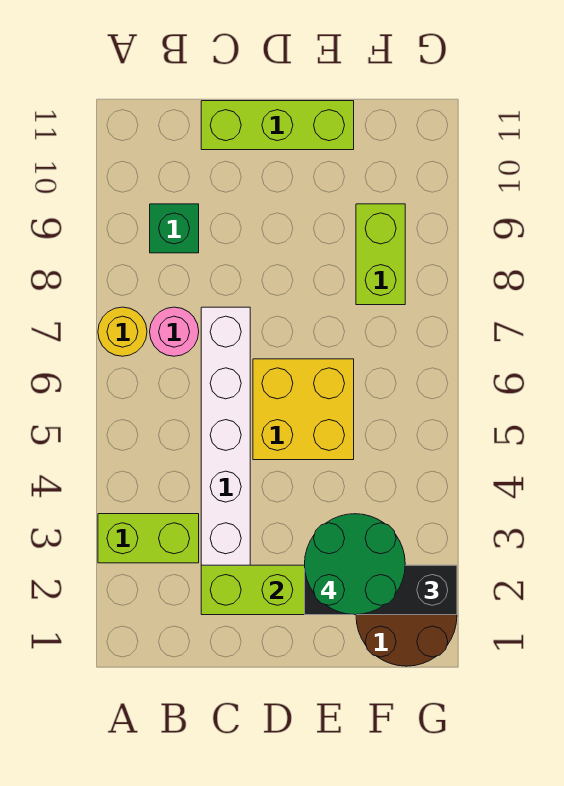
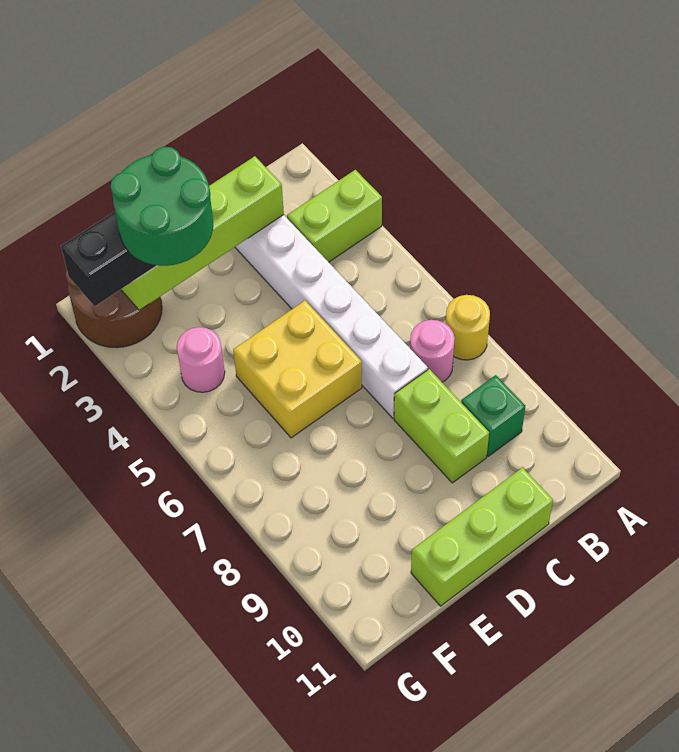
none -> pink 1x1 round brick [177,327,225,392]
lime 1x2 brick [356,204,405,305] -> lime 1x2 brick moved to [394,369,489,483]

